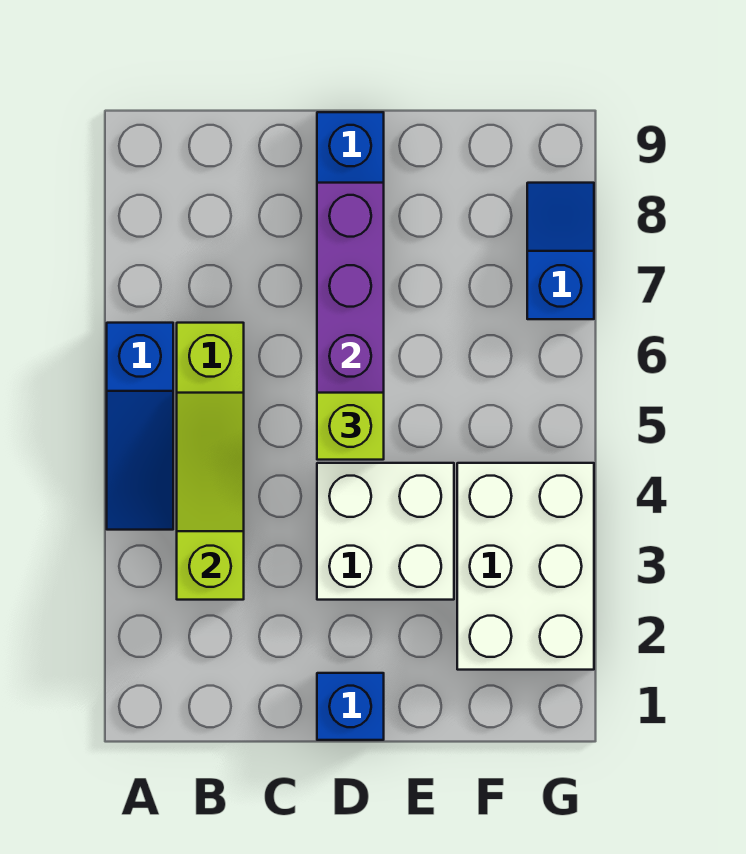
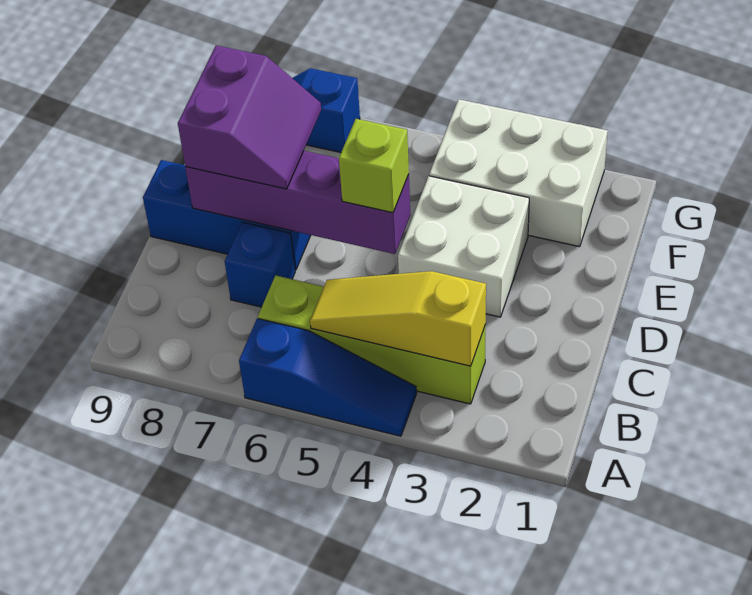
lime 1x3 slope [177,393,244,600] -> yellow 1x3 slope [310,271,486,366]
blue 1x1 brick [317,673,384,740] -> blue 1x1 brick moved to [225,222,295,307]
none -> purple 2x2 slope [178,46,321,189]

